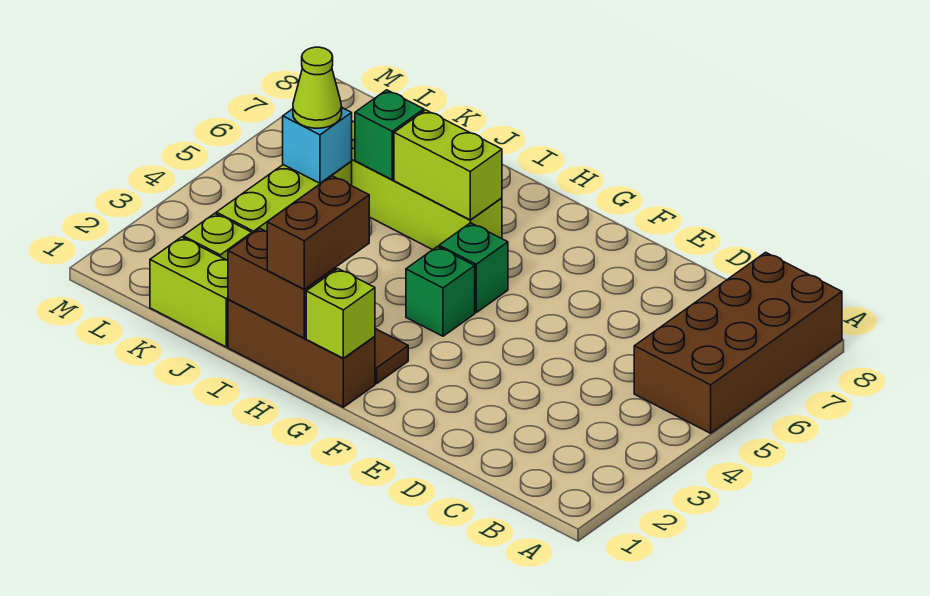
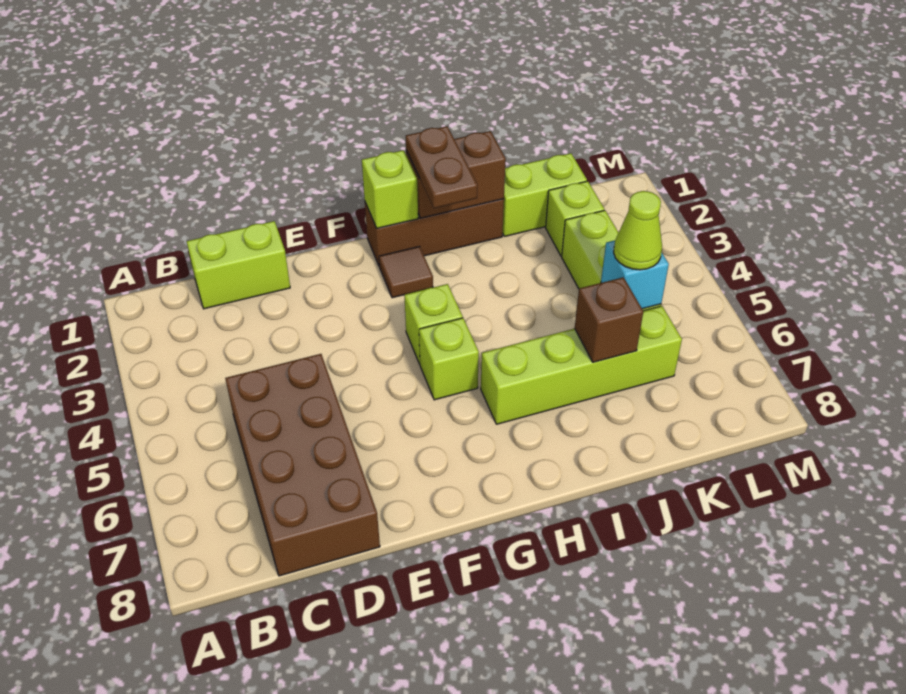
brown 2x4 brick [634,252,842,433] -> brown 2x4 brick moved to [225,354,380,576]
green 1x1 brick [406,247,475,336] -> lime 1x1 brick [404,284,463,364]
green 1x1 brick [439,223,508,312] -> lime 1x1 brick [419,318,479,400]
brown 1x2 brick [267,176,369,289] -> brown 1x2 plate [406,126,477,208]
lime 1x2 brick [394,110,502,220] -> lime 1x2 brick moved to [187,221,290,309]
green 1x1 brick [355,90,424,180] -> brown 1x1 brick [575,277,643,362]

